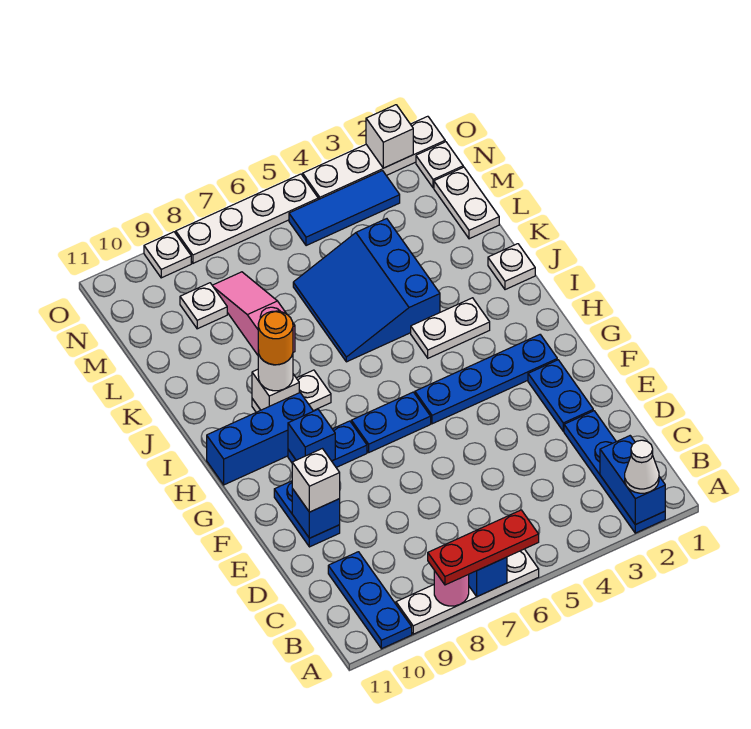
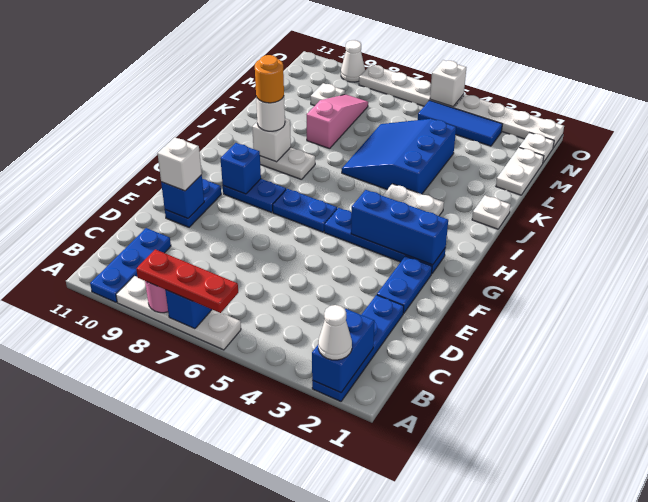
blue 1x3 brick [207,393,313,485] -> blue 1x3 brick moved to [351,190,448,265]
white 1x1 brick [366,105,413,168] -> white 1x1 brick moved to [430,60,466,107]
white 1x1 plate [144,232,191,278] -> white 1x1 cone [341,40,365,82]

